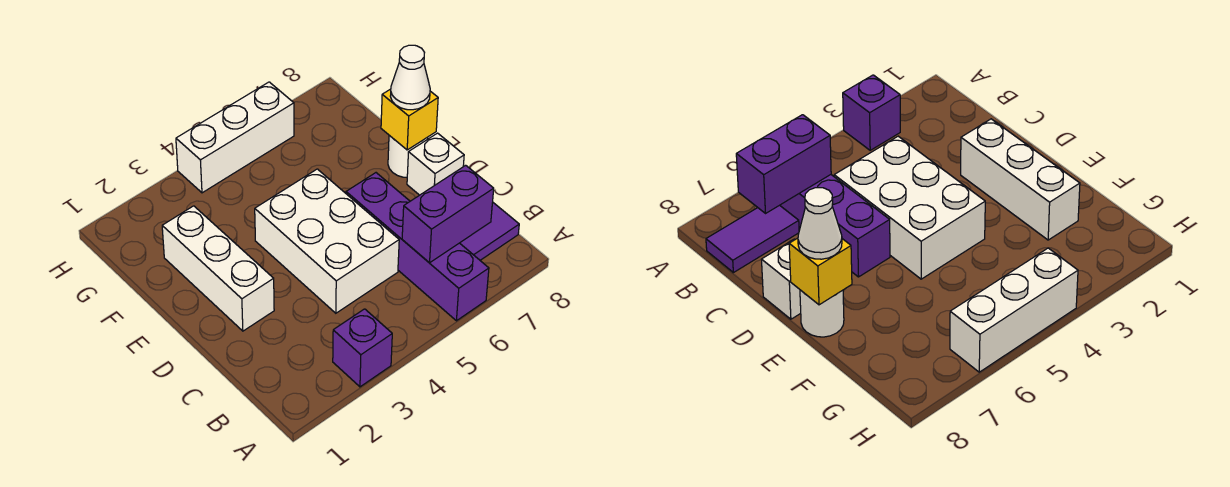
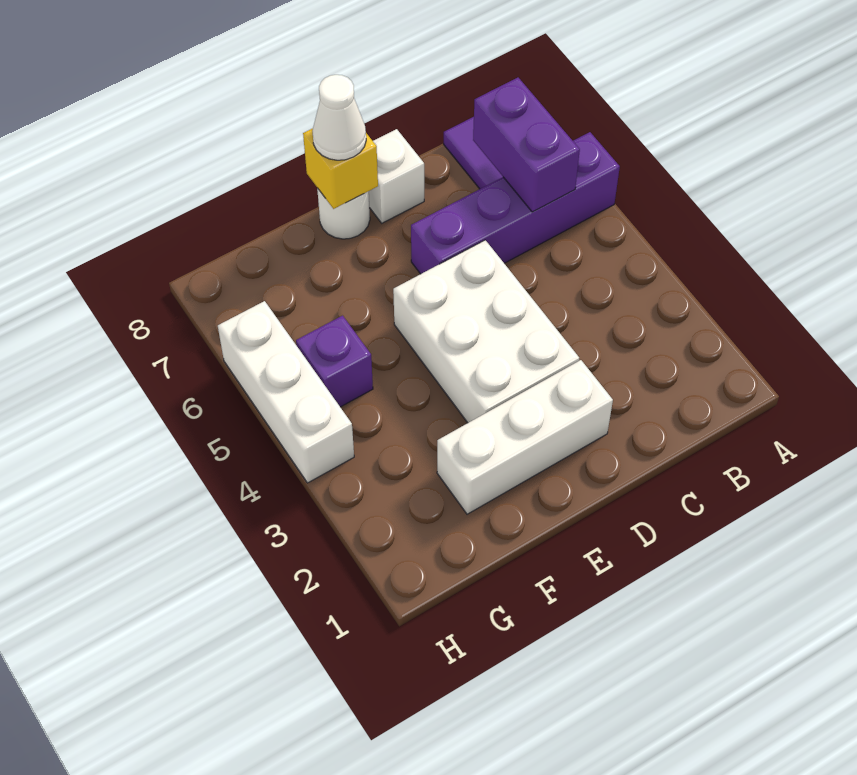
purple 1x1 brick [333,309,392,387] -> purple 1x1 brick moved to [296,316,373,407]
white 2x3 brick [255,169,399,313] -> white 2x3 brick turned to [393,240,579,423]

